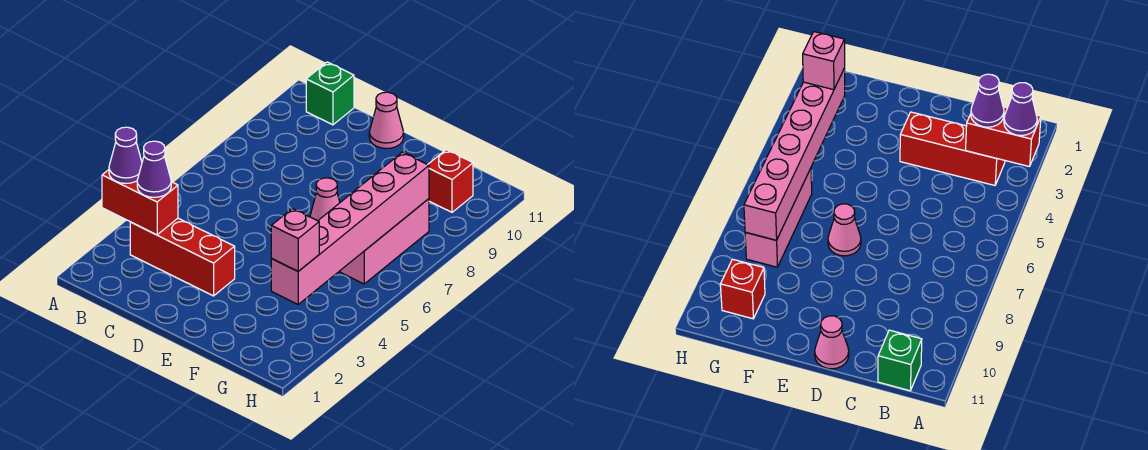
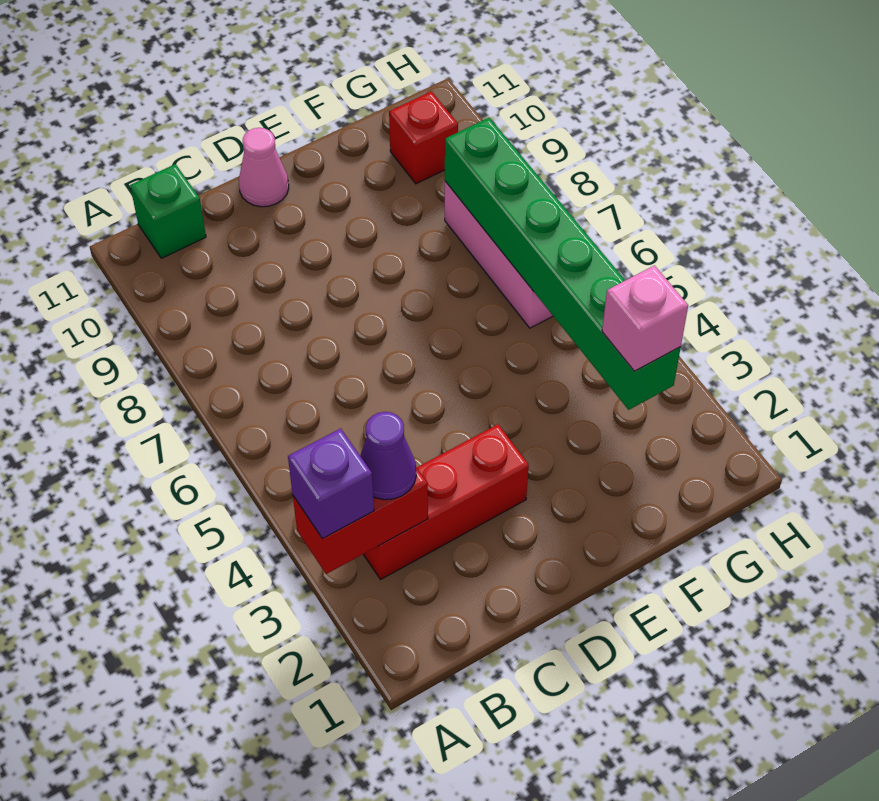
purple 1x1 cone [109,127,142,183] -> purple 1x1 brick [288,428,374,538]
pink 1x1 cone [310,178,340,221] -> none
pink 1x6 brick [271,152,429,304] -> green 1x6 brick [445,118,681,410]

